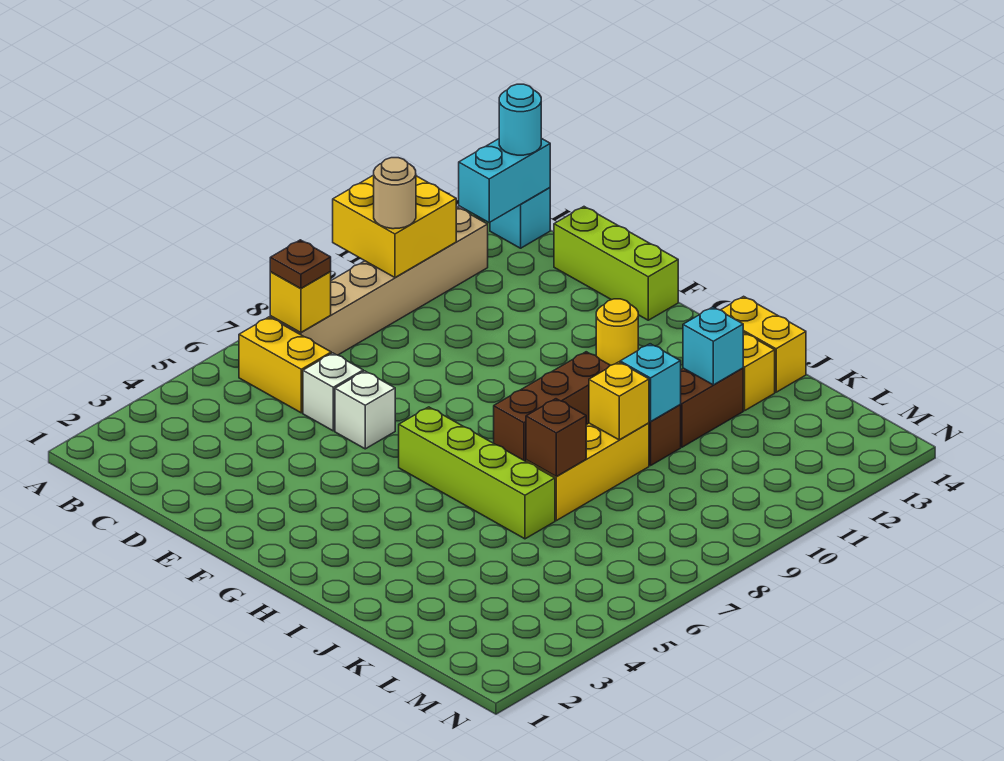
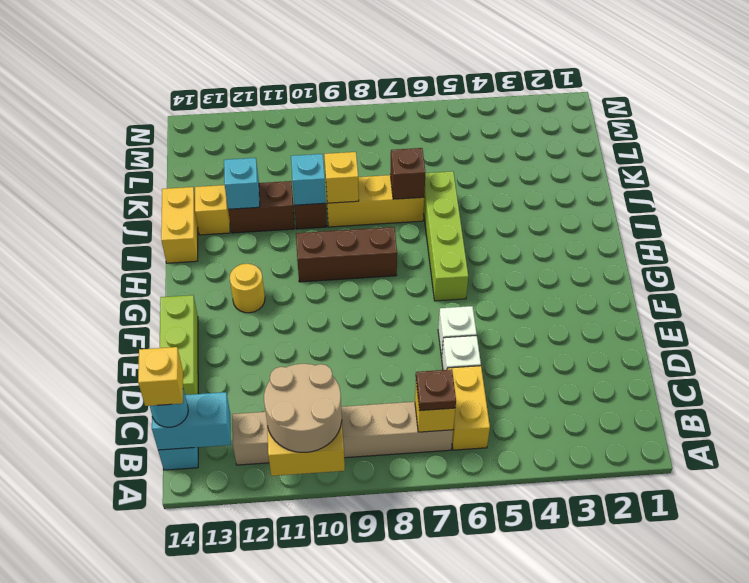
tan 1x1 round brick [374,158,416,229] -> tan 2x2 round brick [264,364,342,452]
none -> yellow 1x1 brick [138,347,183,406]

